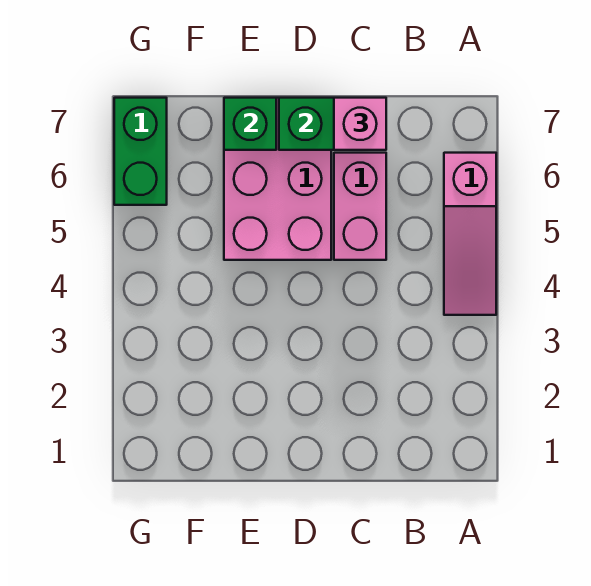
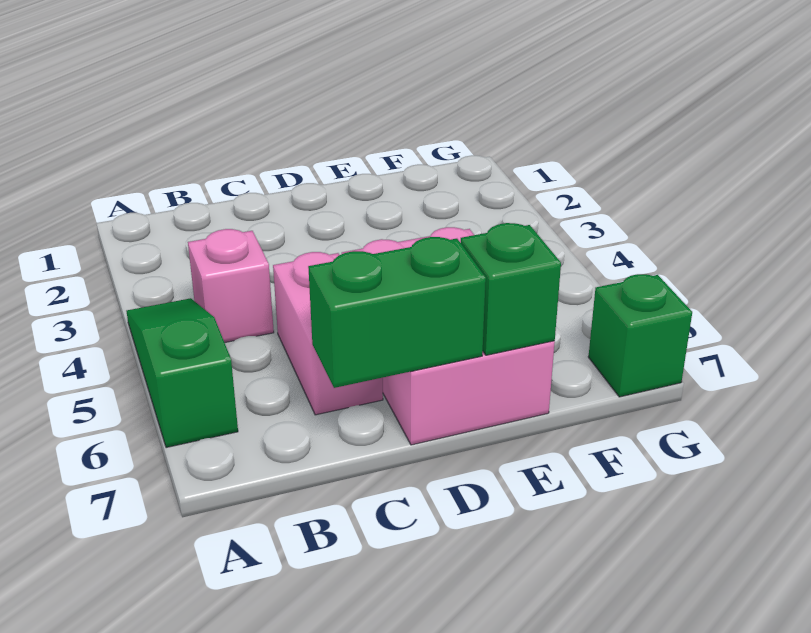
pink 1x3 slope [444,153,496,315] -> green 1x3 slope [126,298,238,448]
pink 1x1 brick [334,98,386,150] -> pink 1x1 brick moved to [188,229,274,343]
green 1x2 brick [114,98,167,205] -> green 1x1 brick [588,274,692,397]

